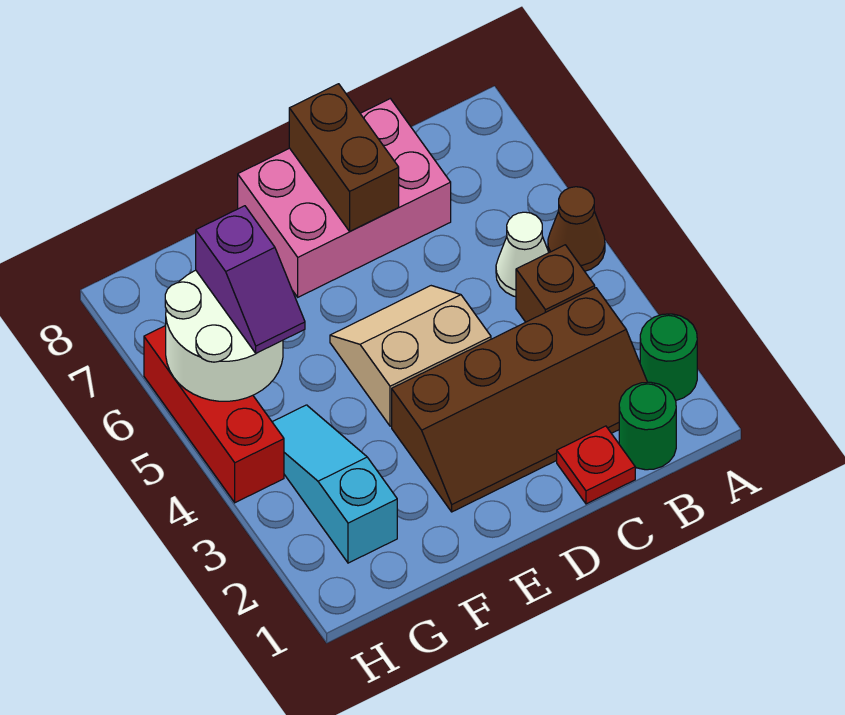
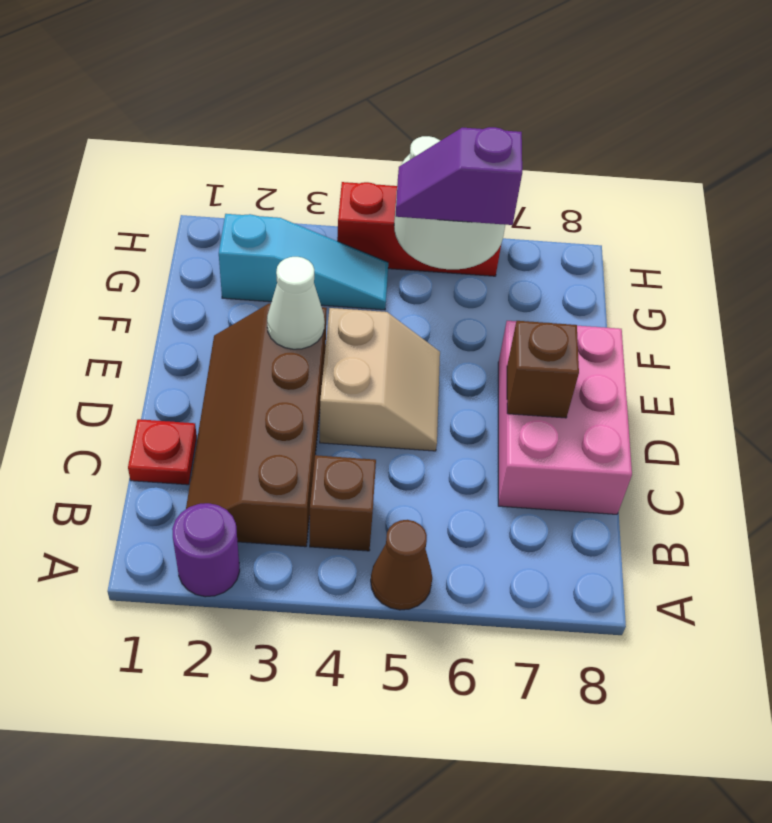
green 1x1 round brick [640,314,697,400] -> purple 1x1 round brick [172,503,240,597]
green 1x1 round brick [619,382,676,470] -> none
white 1x1 cone [496,212,549,297] -> white 1x1 cone moved to [267,257,325,349]
brown 1x2 brick [289,84,399,231] -> brown 1x1 brick [507,321,579,418]

